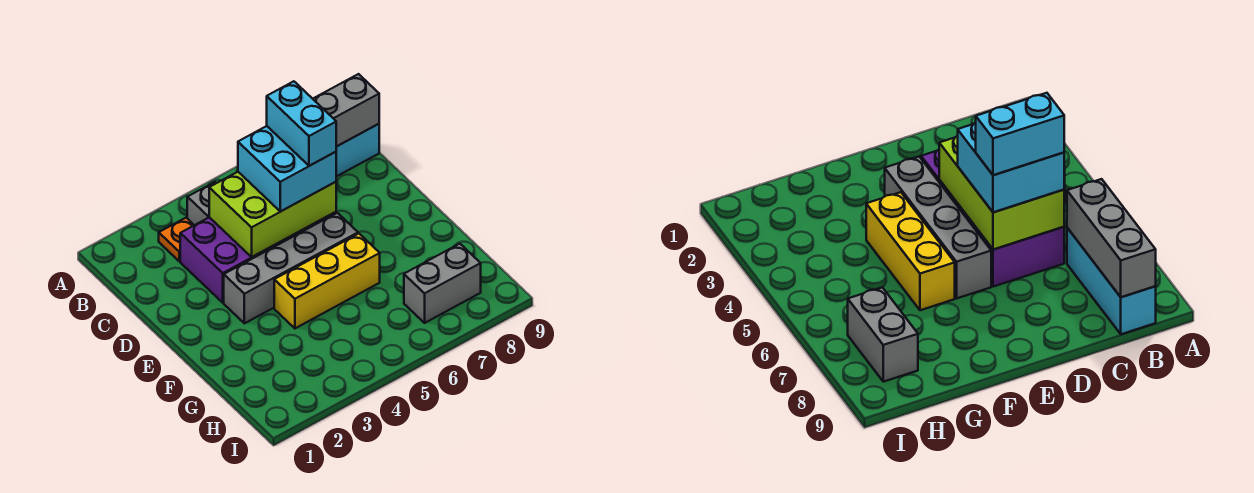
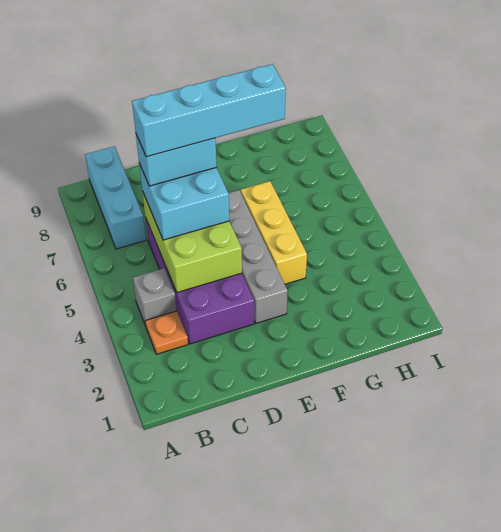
grey 1x3 brick [313,74,379,147] -> none
none -> cyan 1x4 brick [132,64,286,157]
grey 1x2 brick [404,244,481,323] -> none

